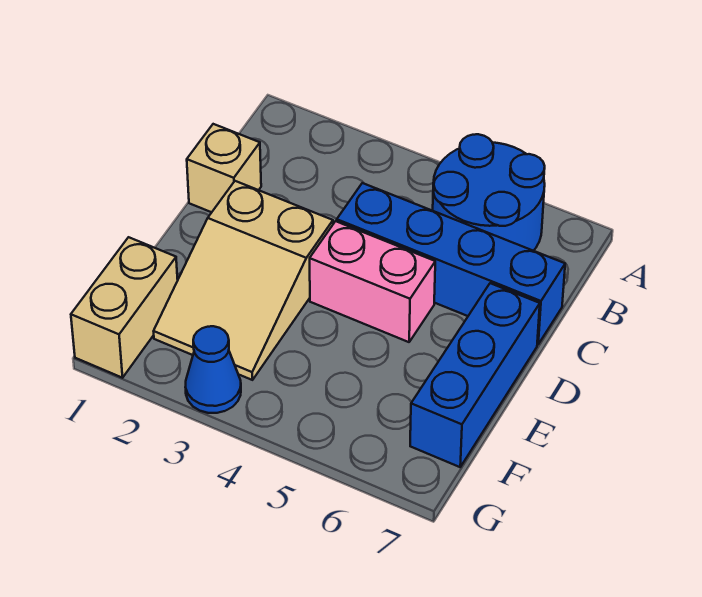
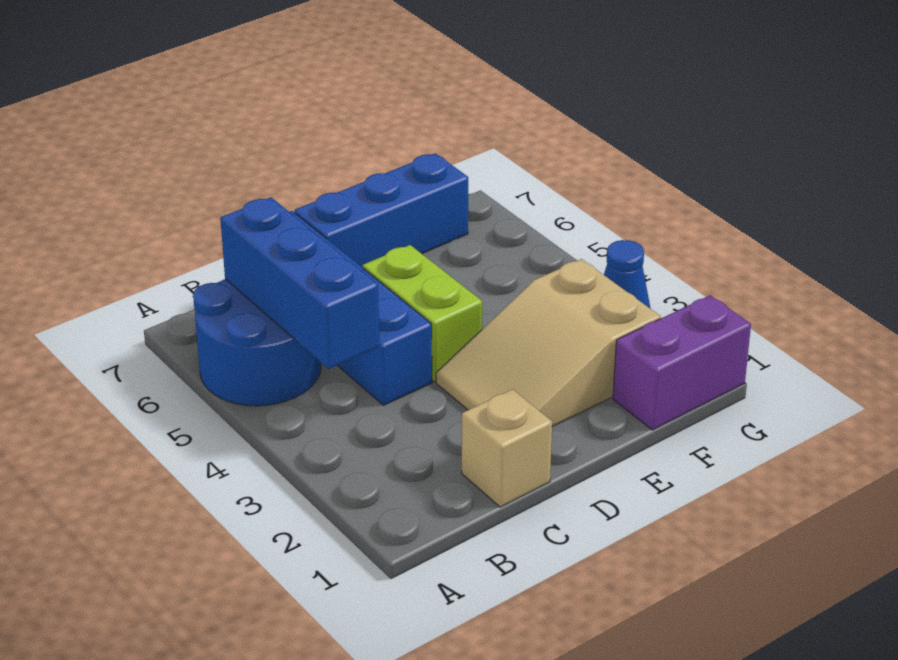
none -> blue 1x3 brick [220,197,379,369]
tan 2x3 slope [154,181,333,380] -> tan 2x3 slope turned to [436,259,661,427]
pink 1x2 brick [310,221,435,342] -> lime 1x2 brick [363,245,482,382]
tan 1x2 brick [71,237,178,378] -> purple 1x2 brick [613,295,751,430]

